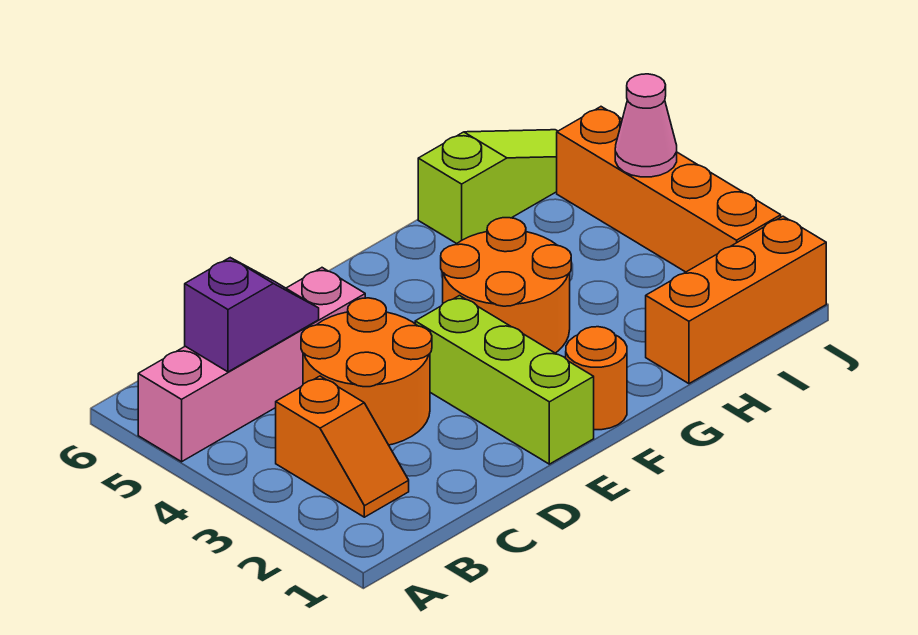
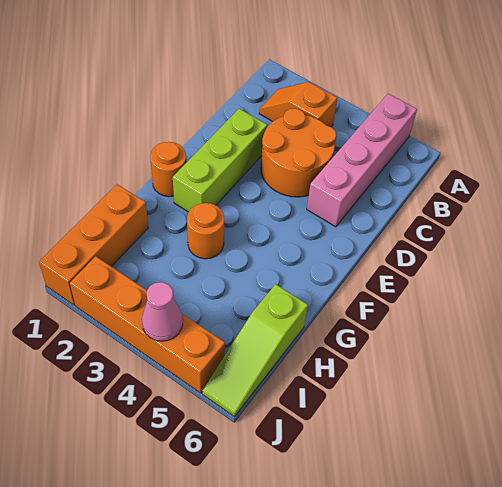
purple 1x2 slope [185,258,319,372] -> none
lime 1x3 brick [415,296,594,464] -> lime 1x3 brick turned to [173,109,267,212]
orange 2x2 round brick [441,218,571,353] -> orange 1x1 round brick [187,203,224,259]

